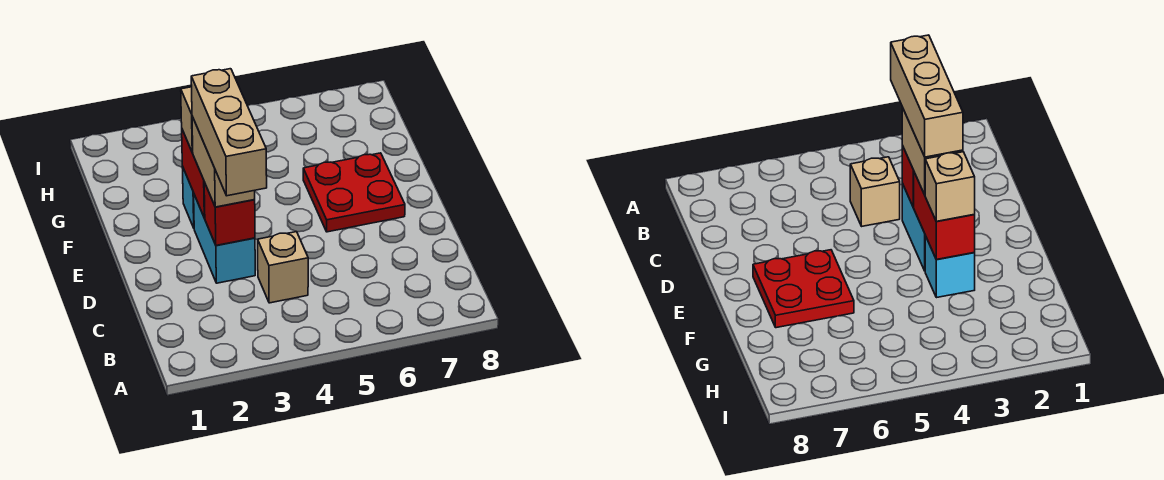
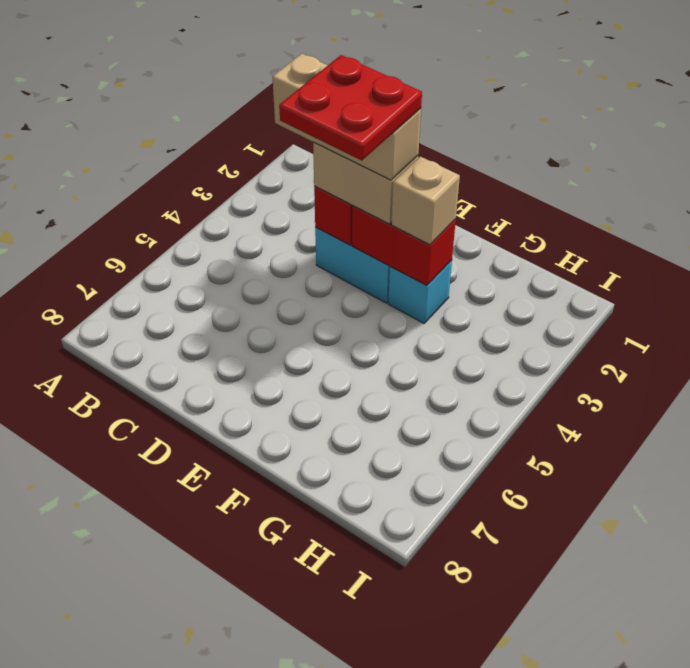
tan 1x1 brick [258,232,308,303] -> none
red 2x2 plate [303,153,405,232] -> red 2x2 plate moved to [279,55,422,161]

